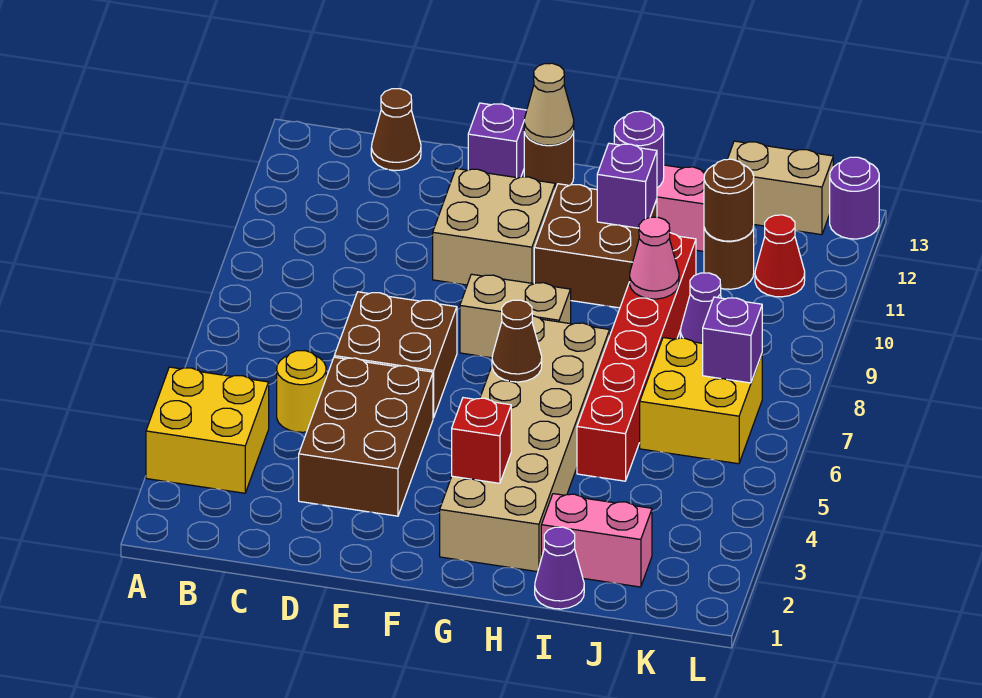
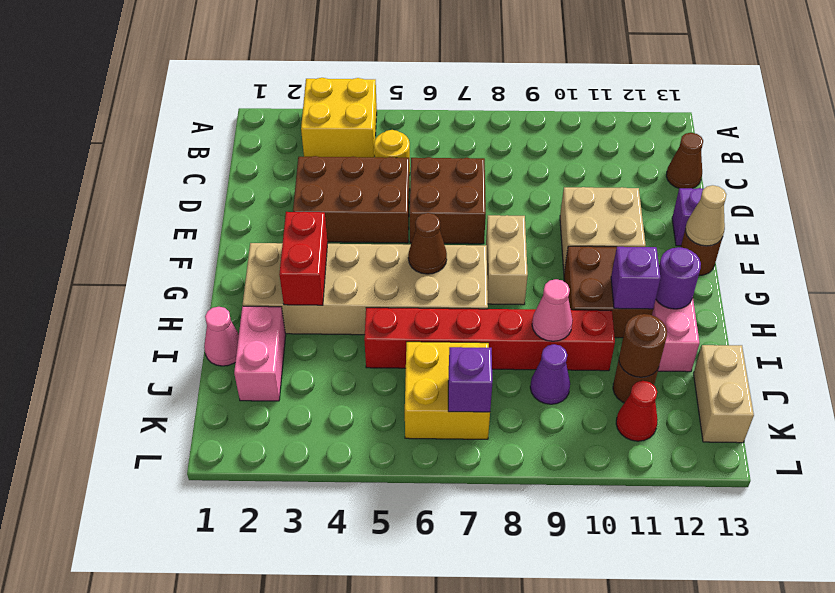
red 1x1 brick [452,398,511,483] -> red 1x2 brick [279,212,328,305]
purple 1x1 cone [535,527,584,609] -> pink 1x1 cone [204,307,239,366]
purple 1x1 round brick [830,157,879,239] -> none

